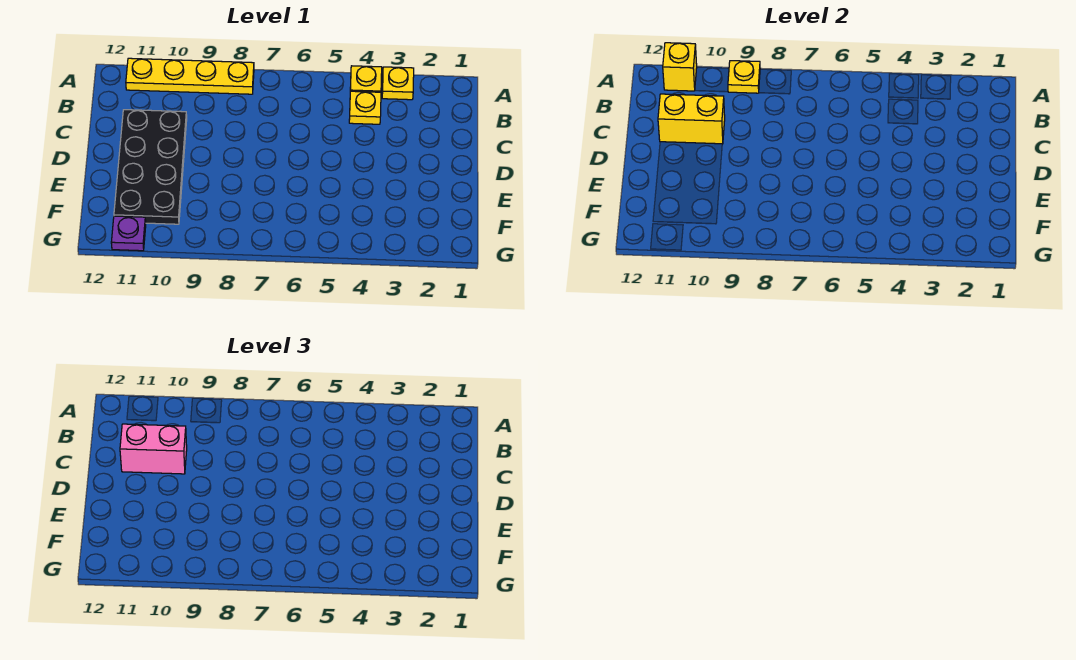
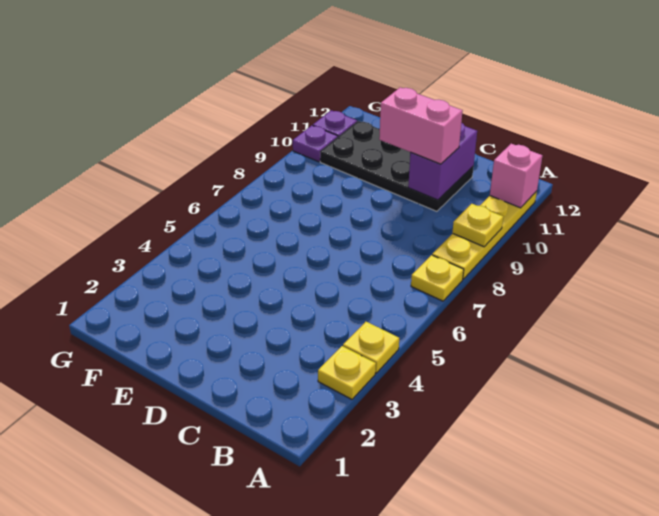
yellow 1x1 brick [663,43,697,91] -> pink 1x1 brick [490,144,542,208]
yellow 1x1 plate [349,91,381,124] -> yellow 1x1 plate moved to [411,255,464,301]
yellow 1x2 brick [658,94,725,144] -> purple 1x2 brick [408,123,477,200]
pink 1x2 brick [120,424,187,474] -> pink 1x2 brick turned to [379,87,462,164]
none -> purple 1x1 plate [293,125,338,162]

